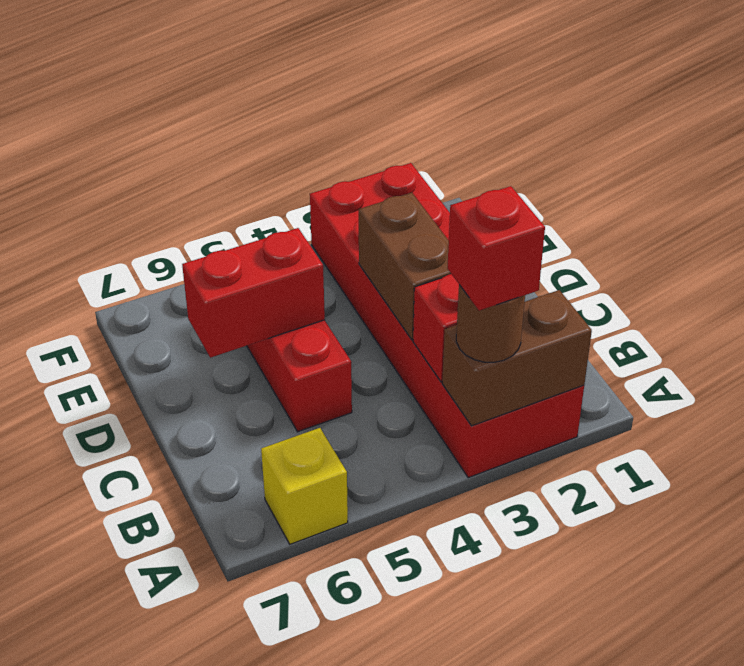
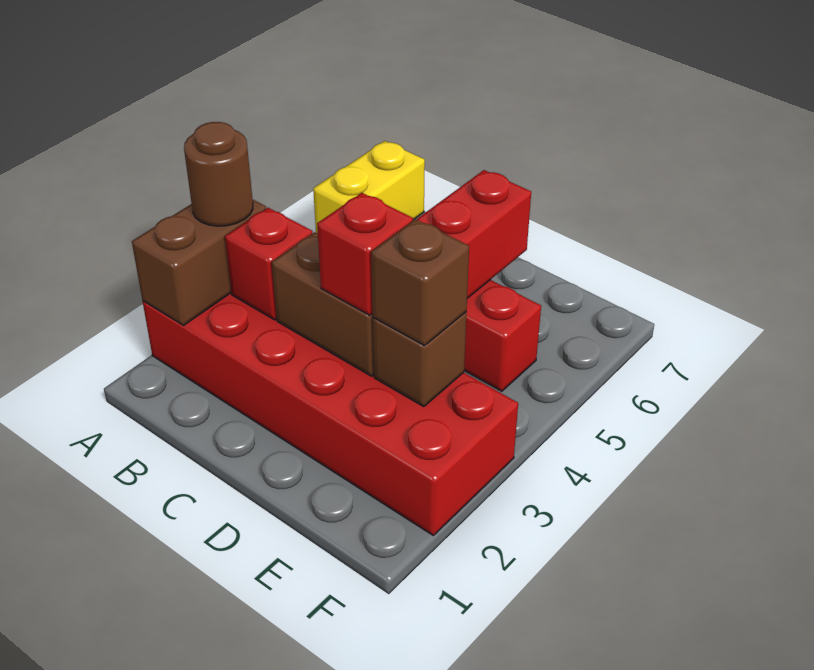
red 1x1 brick [447,186,545,311] -> red 1x1 brick moved to [317,193,413,315]
yellow 1x1 brick [261,428,348,544] -> yellow 1x2 brick [313,141,425,233]
none -> brown 1x1 brick [373,312,467,407]
none -> brown 1x1 brick [371,219,469,346]

